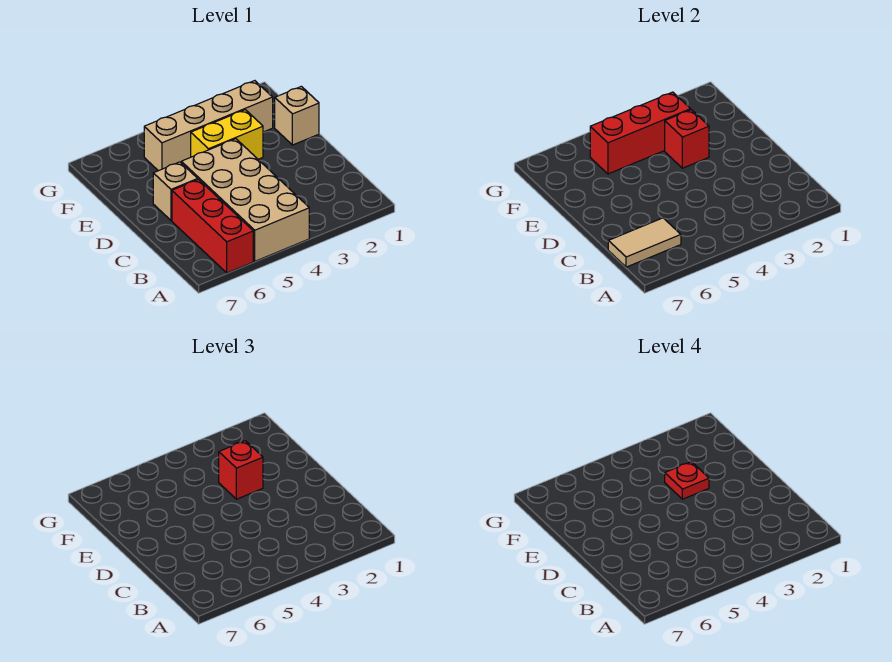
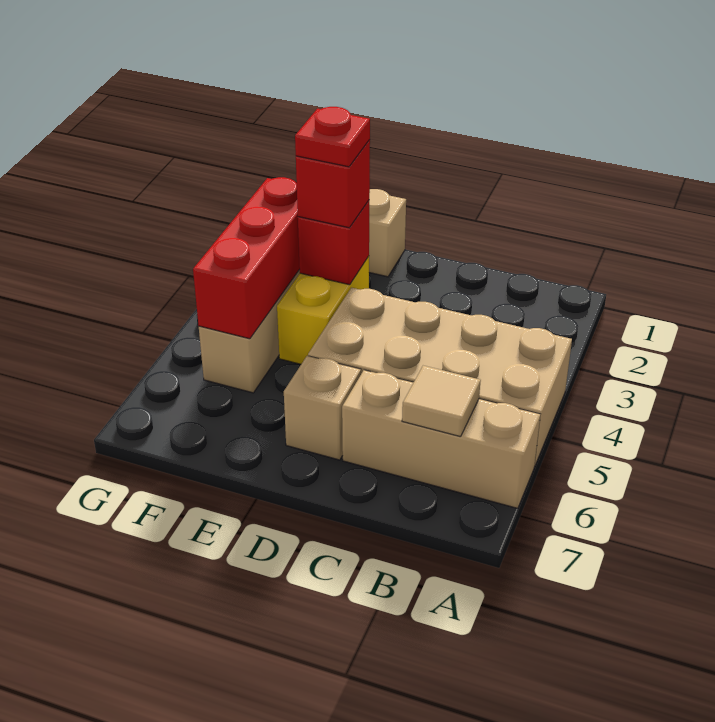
red 1x3 brick [172,179,253,273] -> tan 1x3 brick [342,370,540,508]
tan 1x2 tile [608,218,681,267] -> tan 1x1 tile [402,366,481,437]

